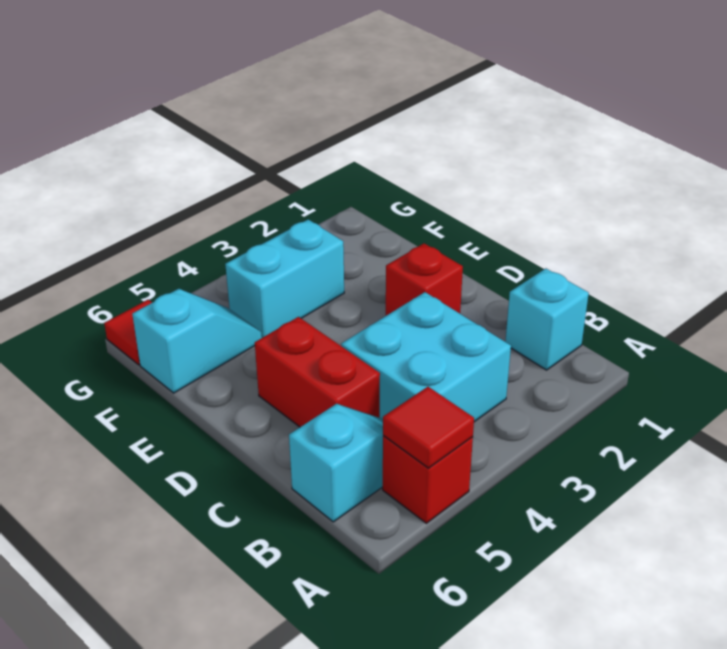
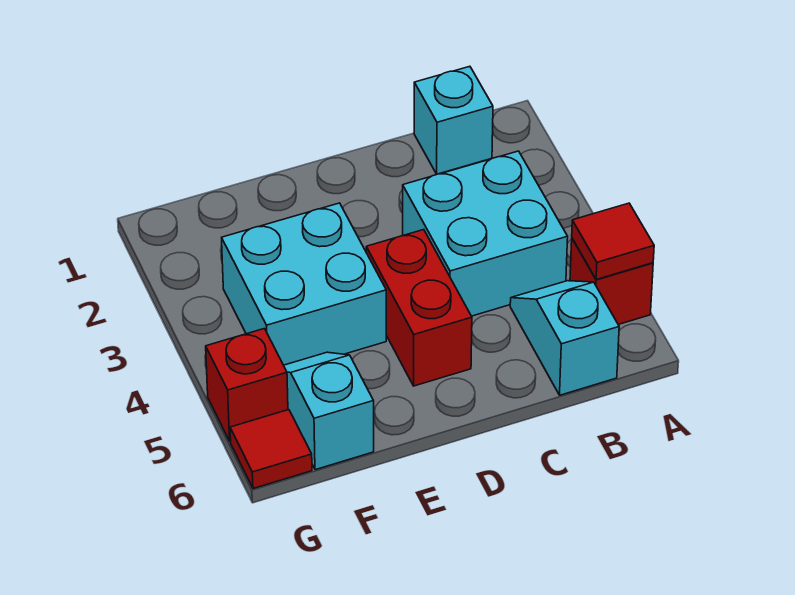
red 1x2 brick [255,317,380,427] -> red 1x2 brick turned to [366,230,472,386]
red 1x1 brick [386,243,463,316] -> red 1x1 brick moved to [206,329,288,441]
cyan 1x2 brick [225,220,344,338] -> cyan 2x2 brick [222,203,386,365]

